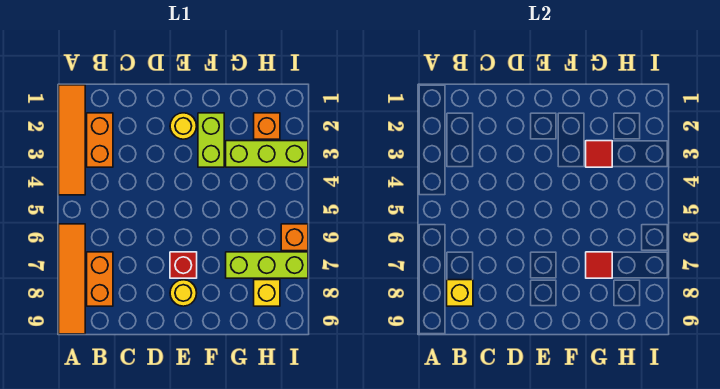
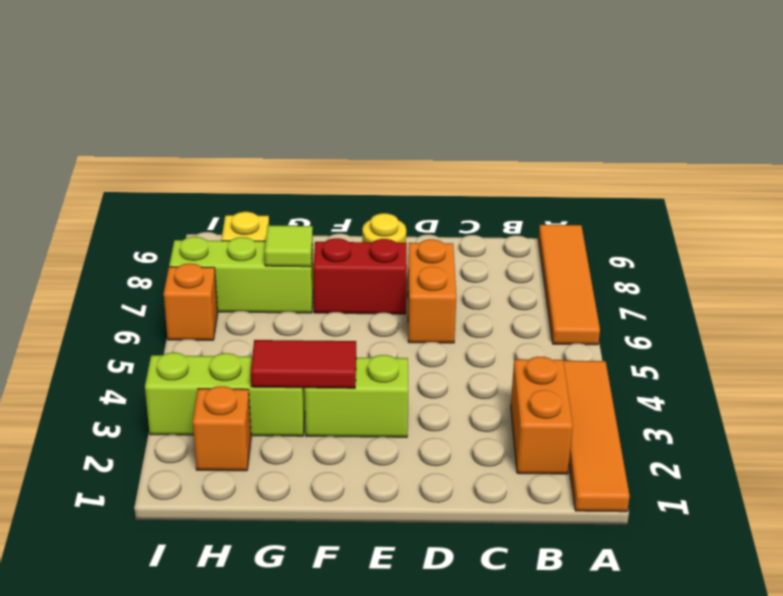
orange 1x2 brick [87,252,113,306] -> orange 1x2 brick moved to [408,239,456,343]
yellow 1x1 brick [447,280,473,306] -> none
yellow 1x1 round brick [170,113,197,139] -> none
red 1x1 brick [170,252,197,278] -> red 1x2 brick [313,238,407,314]
lime 1x2 brick [198,113,224,167] -> lime 1x2 brick turned to [305,355,408,437]
red 1x1 tile [586,141,612,167] -> red 1x2 tile [251,340,356,388]
red 1x1 tile [586,252,612,278] -> lime 1x1 tile [265,225,313,267]

